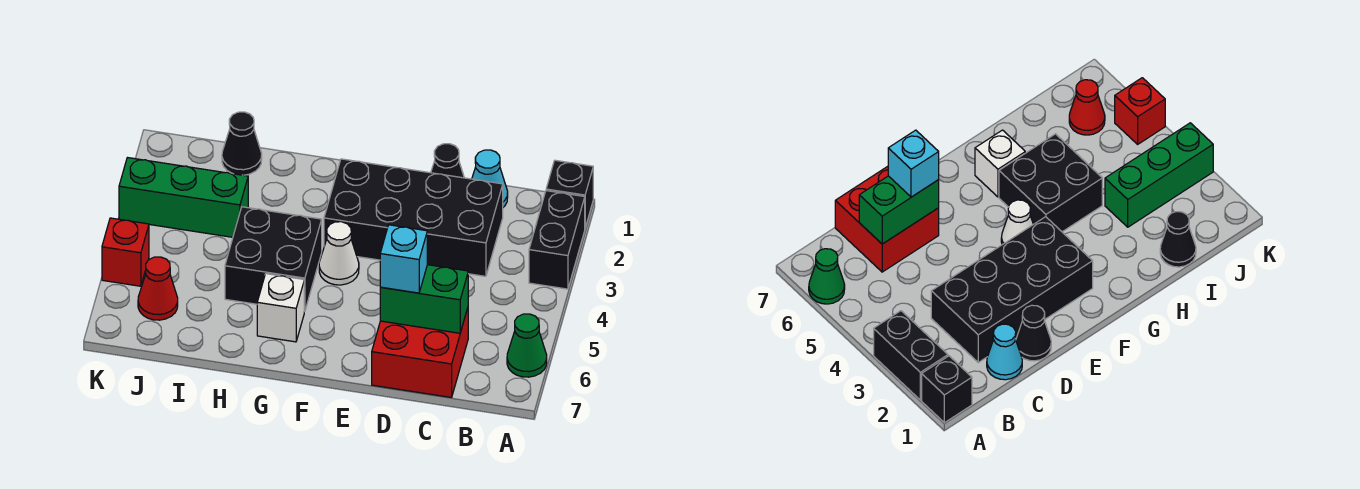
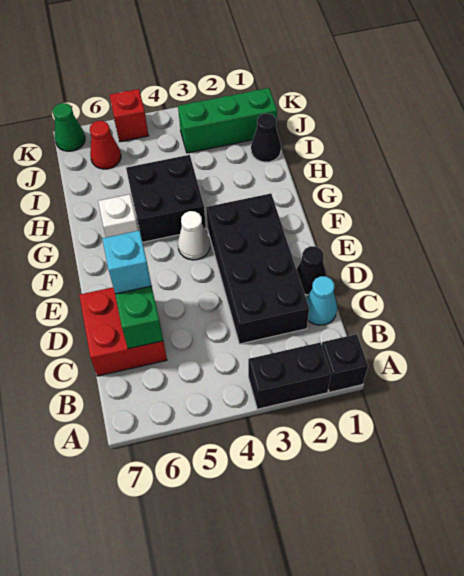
green 1x1 cone [507,314,547,377] -> green 1x1 cone moved to [53,103,85,151]
green 1x3 brick [119,158,248,237] -> green 1x3 brick turned to [178,88,277,153]

